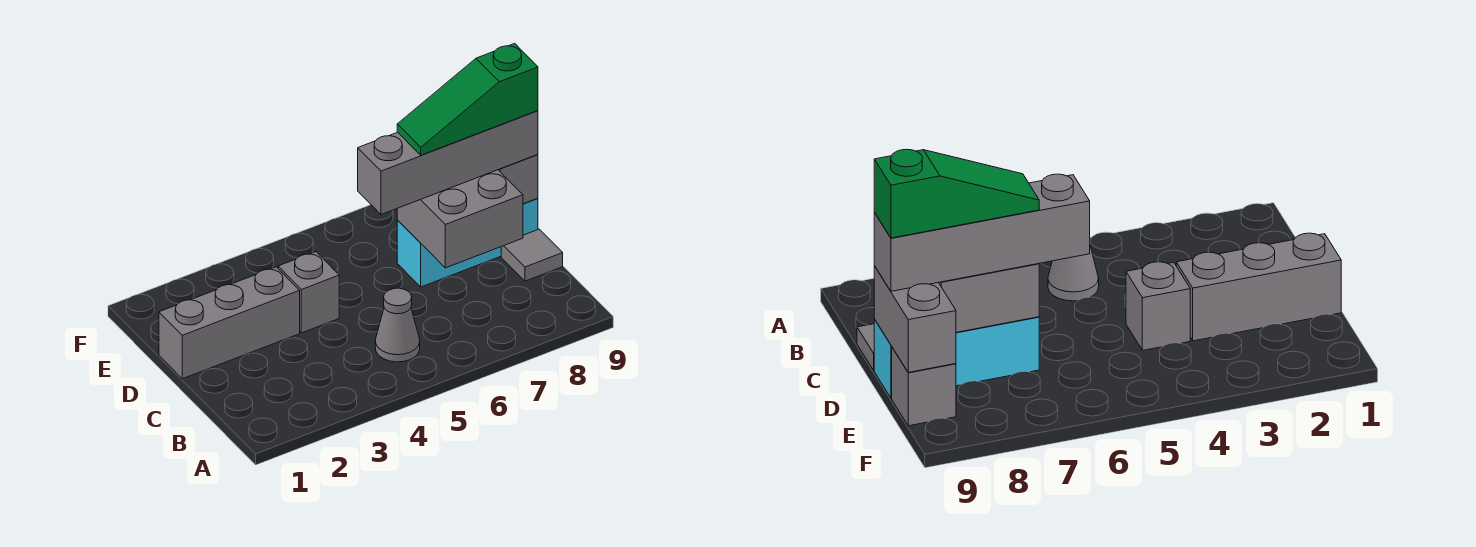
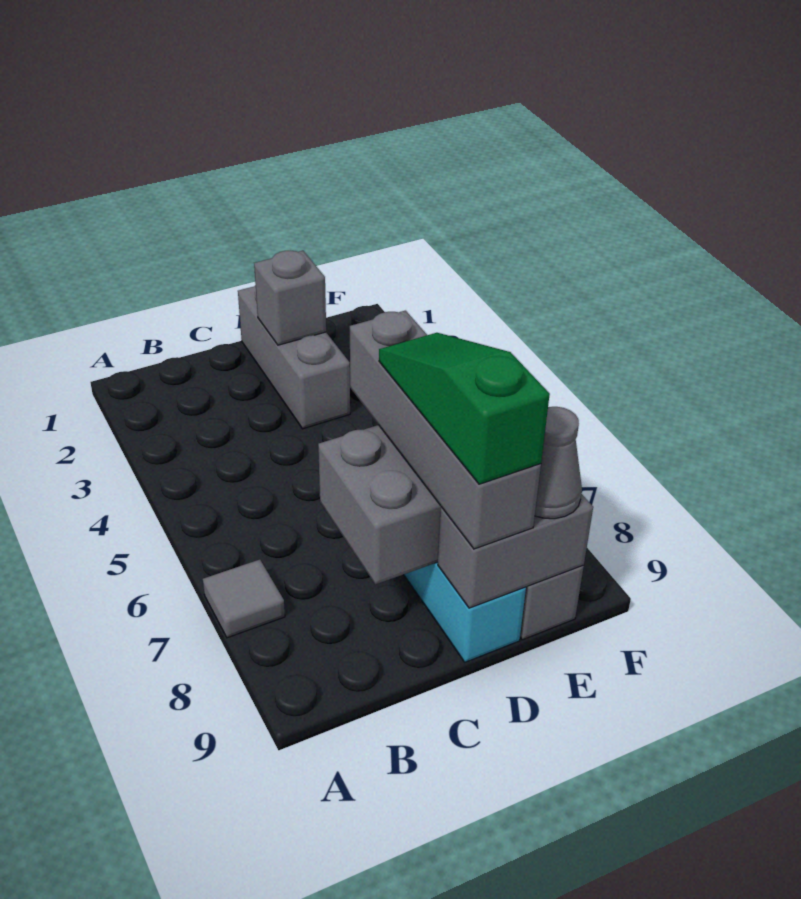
grey 1x1 cone [375,288,420,362] -> grey 1x1 cone moved to [535,407,582,519]
grey 1x1 tile [501,229,563,281] -> grey 1x1 tile moved to [203,560,285,638]
grey 1x1 brick [278,252,339,333] -> grey 1x1 brick moved to [254,250,326,345]

